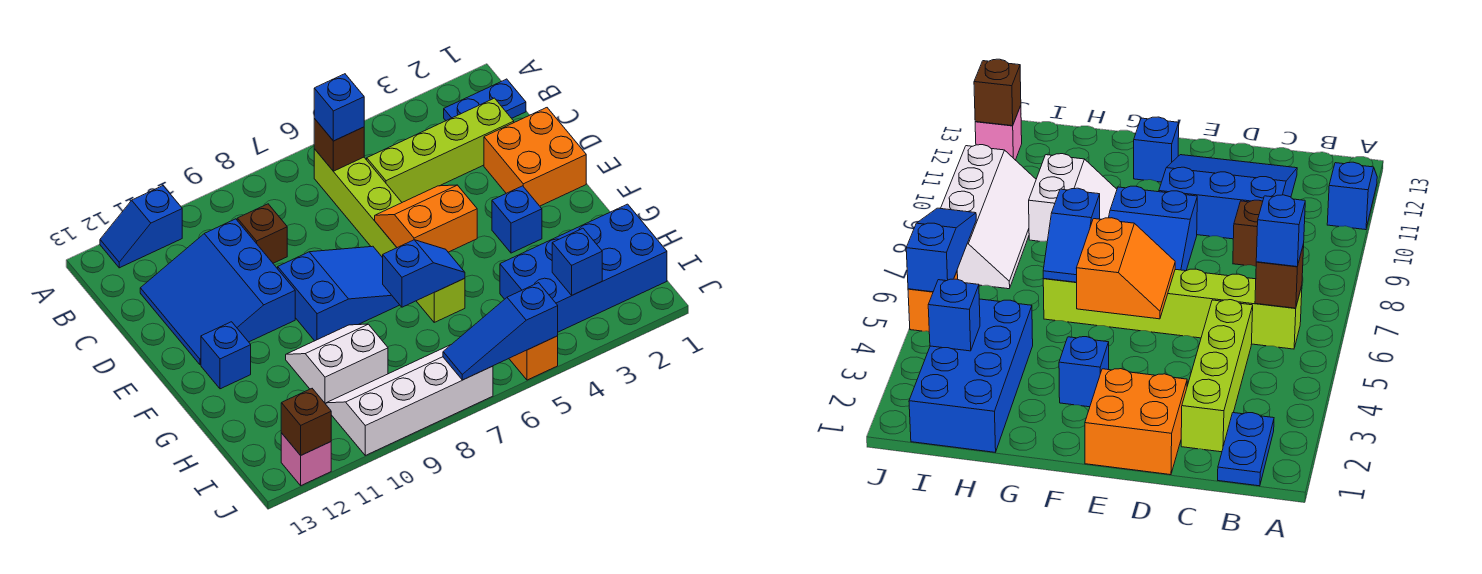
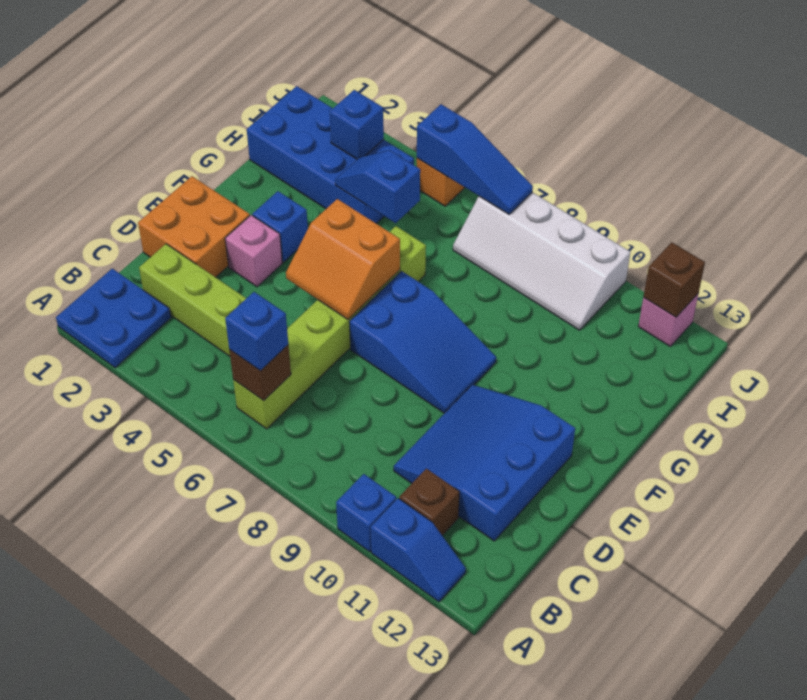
blue 1x2 plate [444,79,526,121] -> blue 2x2 plate [56,269,171,368]
brown 1x1 brick [237,204,287,263] -> brown 1x1 brick moved to [399,469,459,535]
blue 3x3 slope [140,219,295,365] -> blue 3x3 slope turned to [394,385,575,541]
none -> pink 1x1 brick [225,215,282,287]
blue 2x3 slope [278,246,399,341] -> blue 2x3 slope turned to [349,271,496,413]
blue 1x1 brick [201,322,251,389] -> blue 1x1 brick moved to [336,474,396,552]
blue 1x2 slope [383,240,465,307] -> blue 1x2 slope moved to [335,150,420,223]
white 2x2 slope [286,324,388,404] -> none

